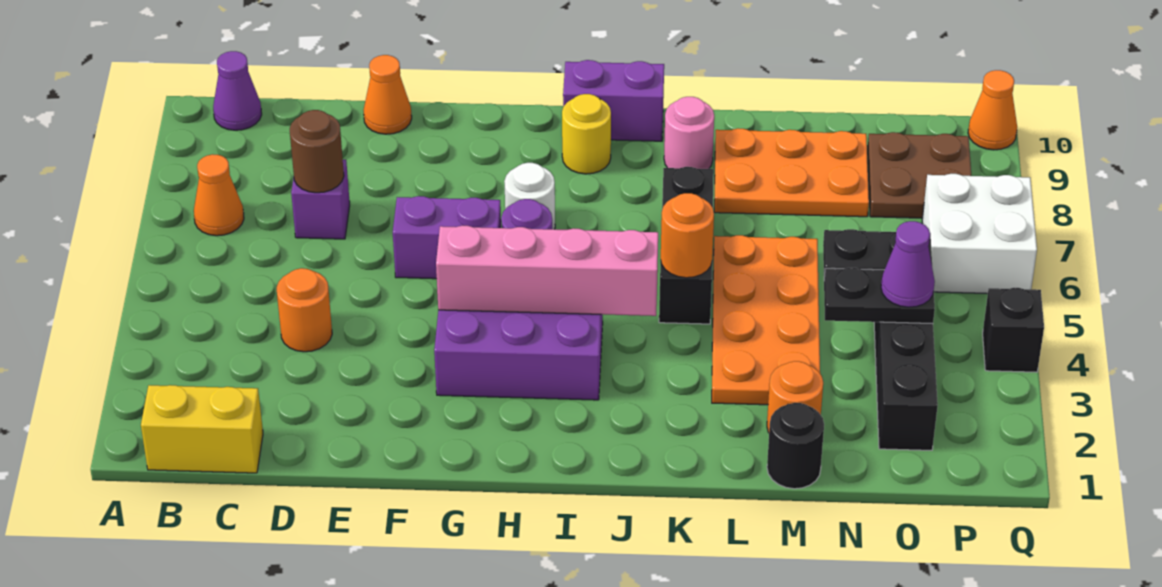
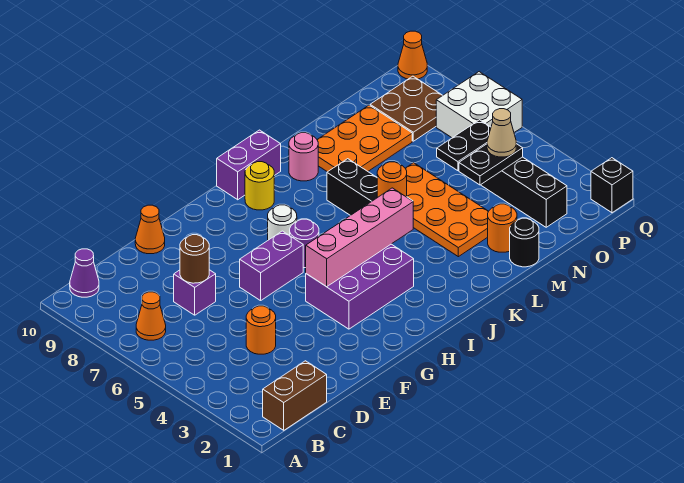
yellow 1x2 brick [141,385,263,473] -> brown 1x2 brick [263,361,327,430]
purple 1x1 cone [881,221,935,307] -> tan 1x1 cone [487,109,516,157]
black 1x1 brick [983,288,1044,372] -> black 1x1 brick moved to [591,158,633,213]

